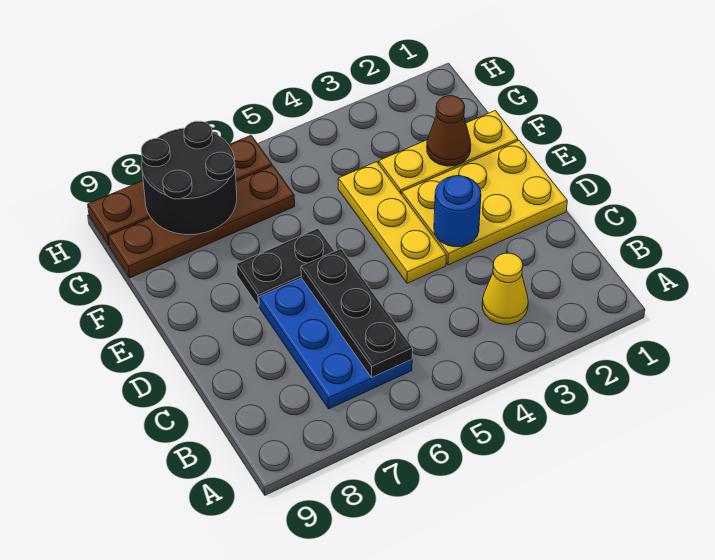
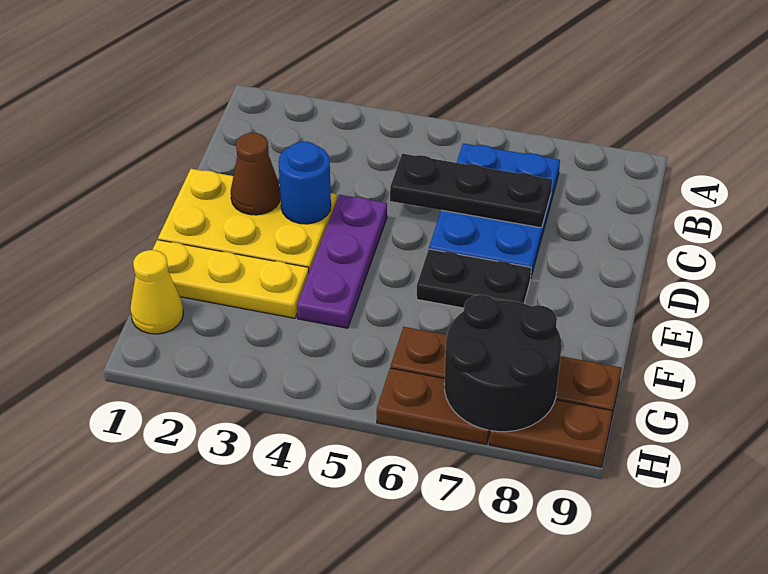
yellow 1x1 cone [482,253,528,324] -> yellow 1x1 cone moved to [130,250,183,334]
black 1x3 plate [301,249,413,378] -> black 1x3 plate turned to [390,154,552,228]
yellow 1x3 plate [338,162,447,283] -> purple 1x3 plate [297,195,387,328]
brown 1x1 cone [427,96,471,166] -> brown 1x1 cone moved to [231,133,281,215]

